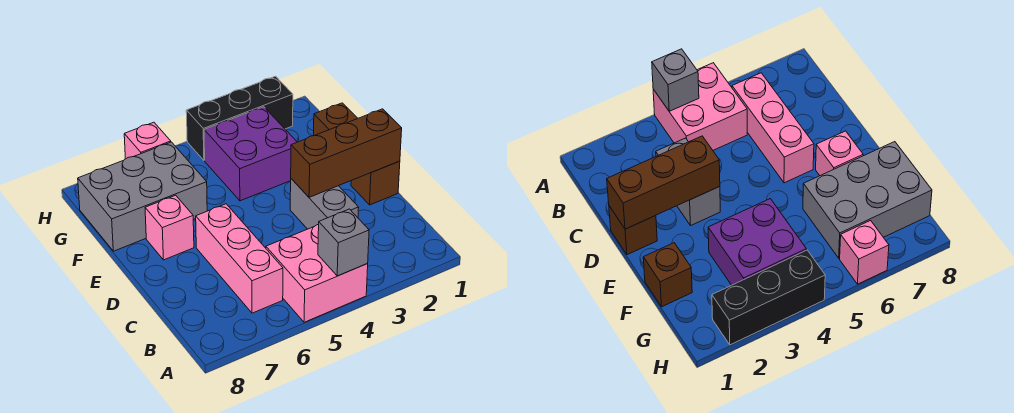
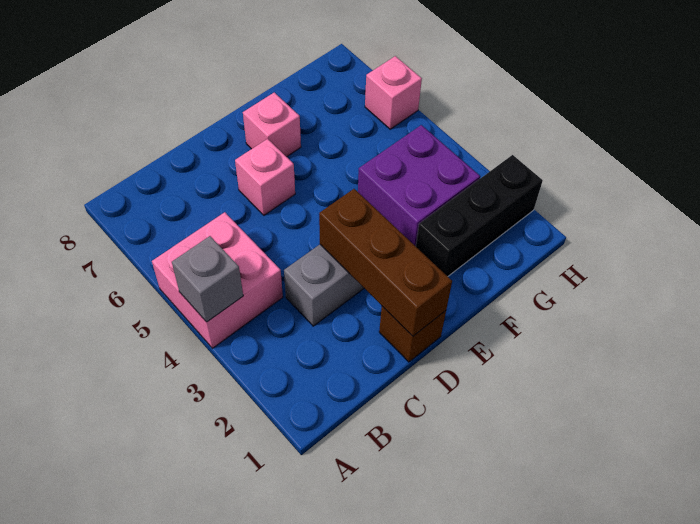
pink 1x3 brick [196,204,283,313] -> pink 1x1 brick [235,139,295,215]
brown 1x1 brick [313,103,358,136] -> none
grey 2x3 brick [78,142,207,251] -> none
black 1x3 brick [186,76,293,160] -> black 1x3 brick turned to [416,155,543,276]

